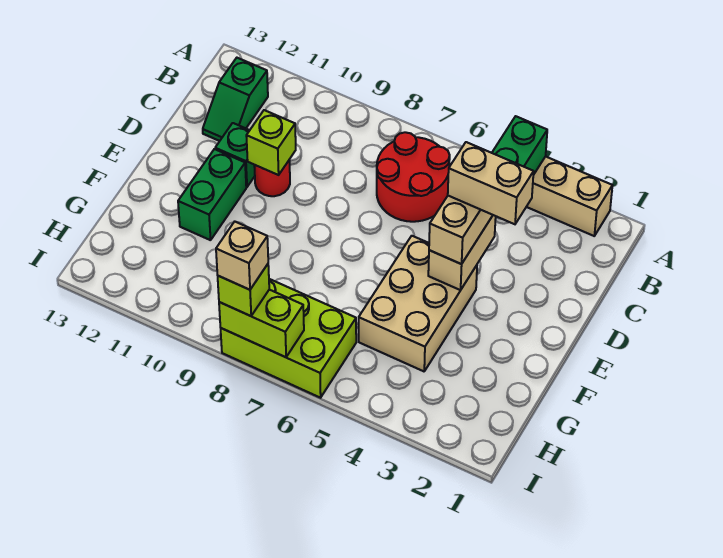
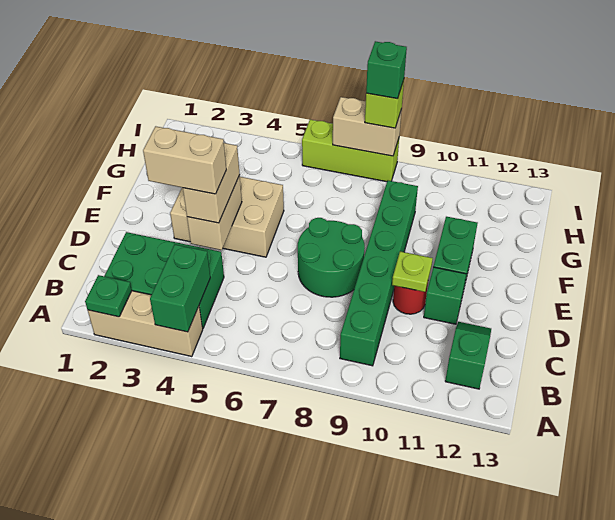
none -> green 1x1 plate [85,275,132,317]
none -> green 2x3 brick [104,232,224,328]
red 2x2 round brick [377,132,450,222] -> none
none -> green 1x6 brick [340,181,418,366]
none -> green 2x2 round brick [298,218,365,297]
lime 1x1 brick [246,110,296,175] -> lime 1x1 plate [392,251,433,292]
tan 2x3 brick [359,236,477,371] -> tan 2x3 brick turned to [170,177,284,257]
lime 2x3 brick [221,279,356,398] -> lime 1x3 brick [302,120,399,182]
lime 1x2 brick [219,290,304,357] -> tan 1x2 brick [333,97,402,156]
tan 1x1 brick [216,222,268,290] -> green 1x1 brick [366,41,407,99]

